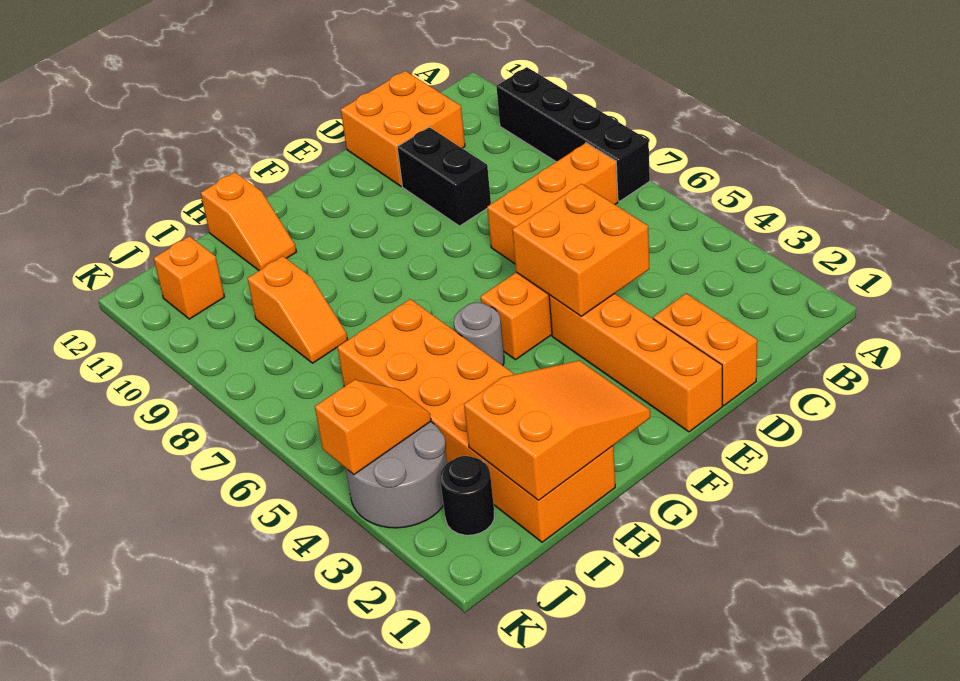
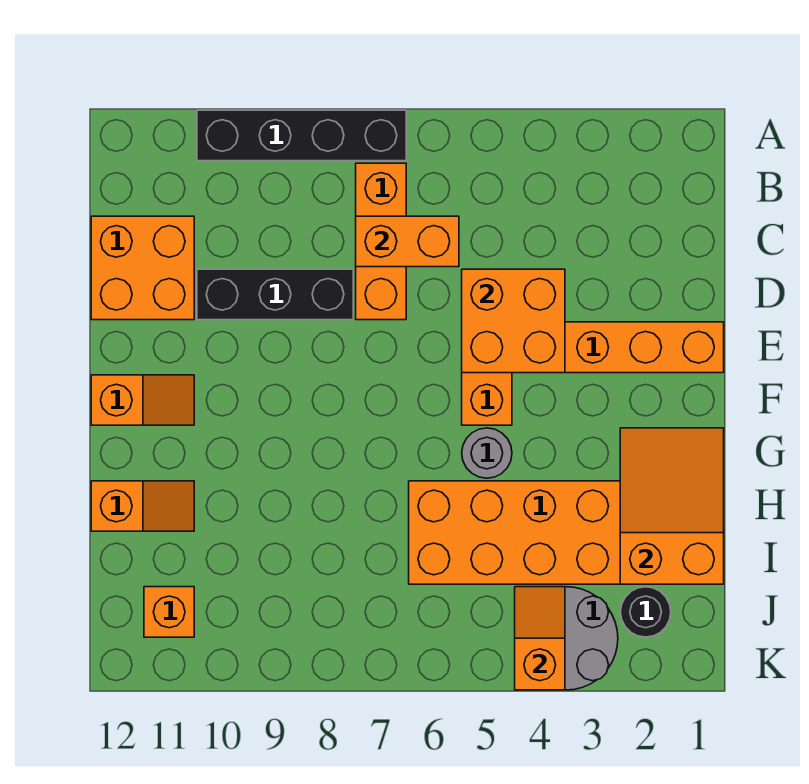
orange 1x2 brick [653,294,757,406] -> orange 1x2 brick moved to [356,216,459,267]
black 1x2 brick [397,127,491,226] -> black 1x3 brick [197,269,353,320]
orange 1x2 slope [248,256,348,363] -> orange 1x2 slope moved to [91,375,194,425]

